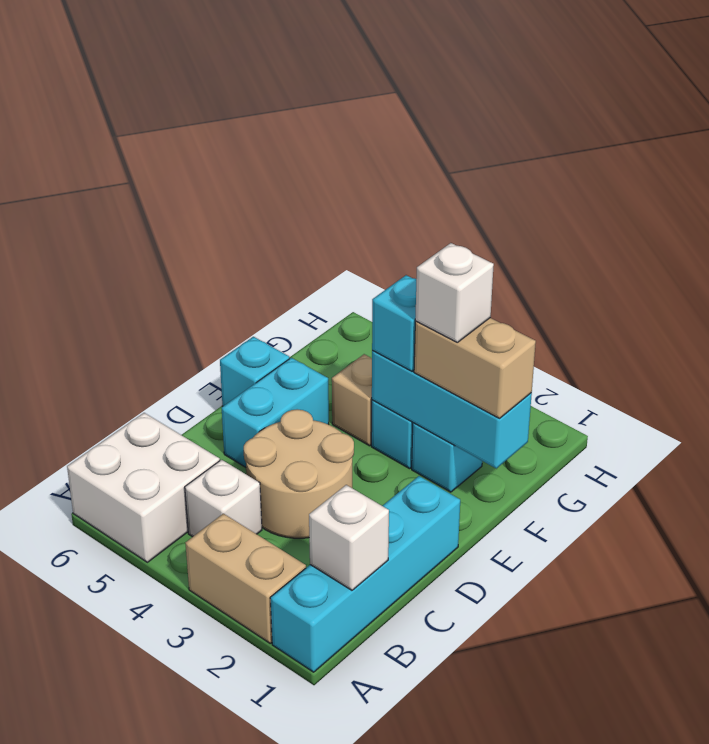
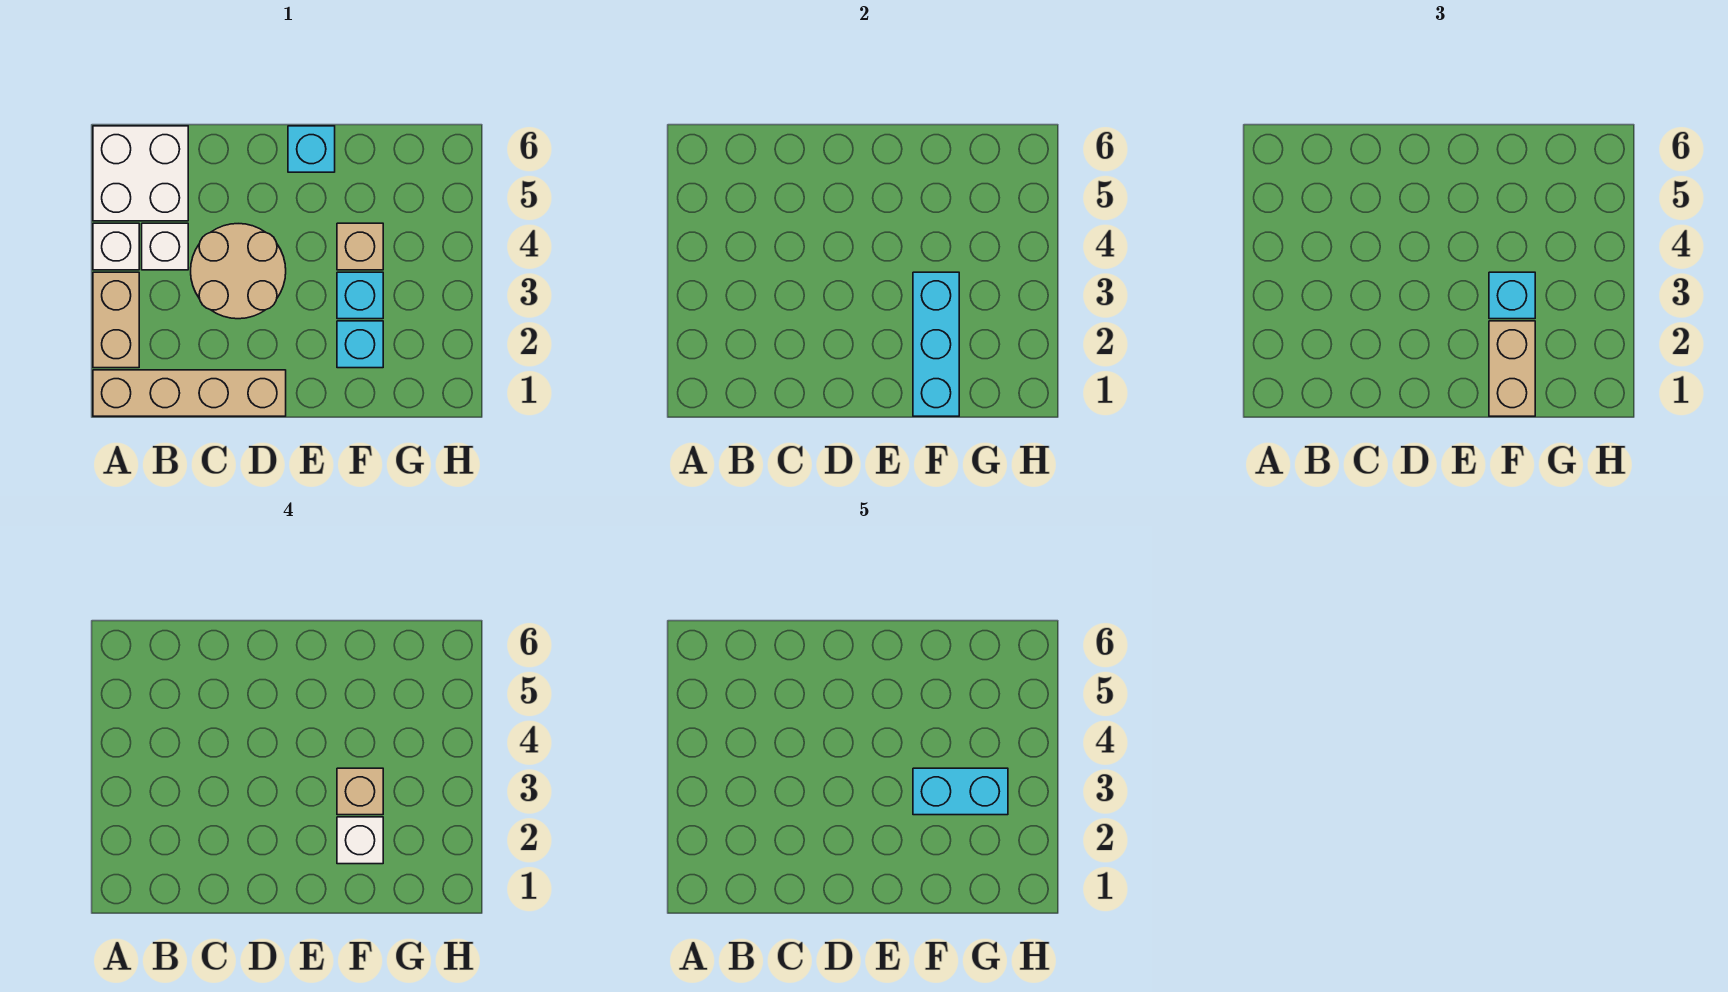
cyan 1x4 brick [270,476,460,672] -> tan 1x4 brick [93,370,286,416]
white 1x1 brick [309,485,389,590] -> white 1x1 brick moved to [93,223,139,270]
cyan 1x2 brick [222,358,329,467] -> cyan 1x2 brick moved to [913,768,1008,815]
none -> tan 1x1 brick [337,768,383,815]

